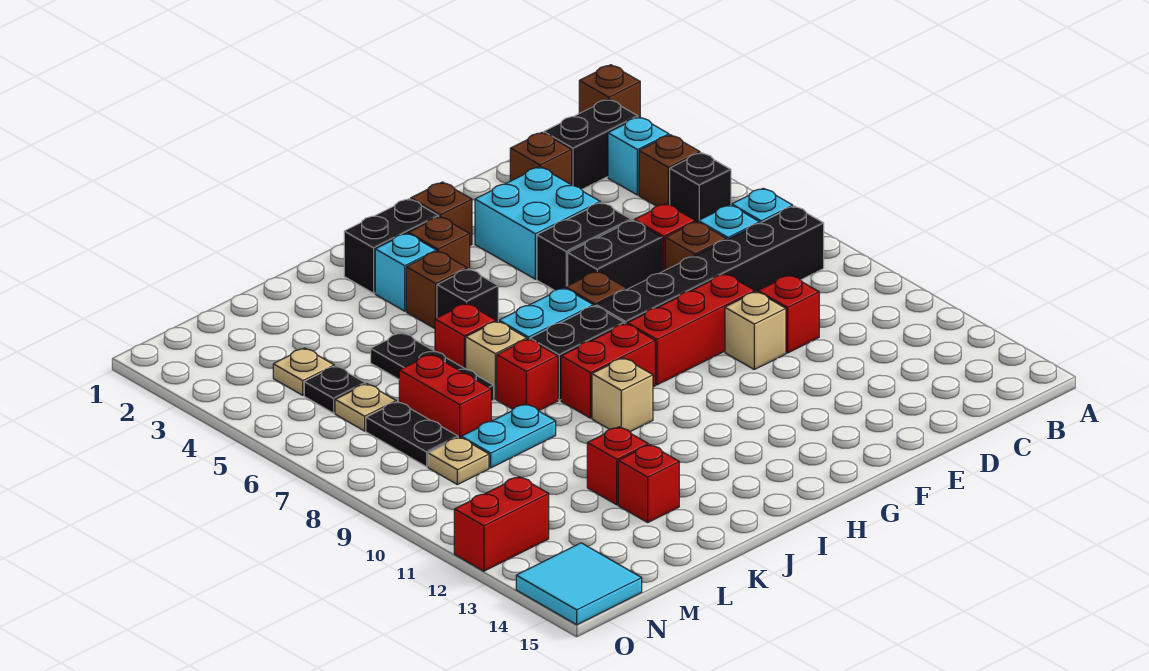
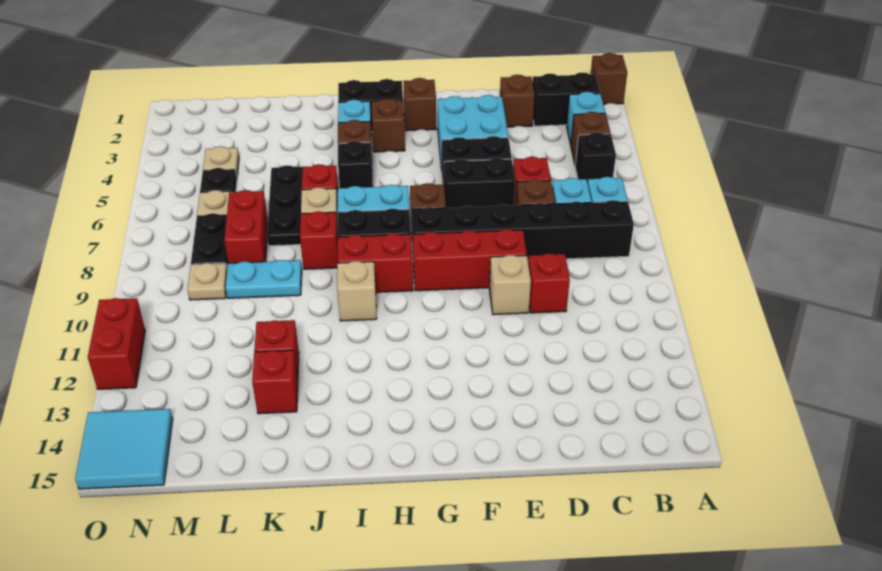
red 1x2 brick [454,477,549,571] -> red 1x2 brick turned to [88,298,145,389]

